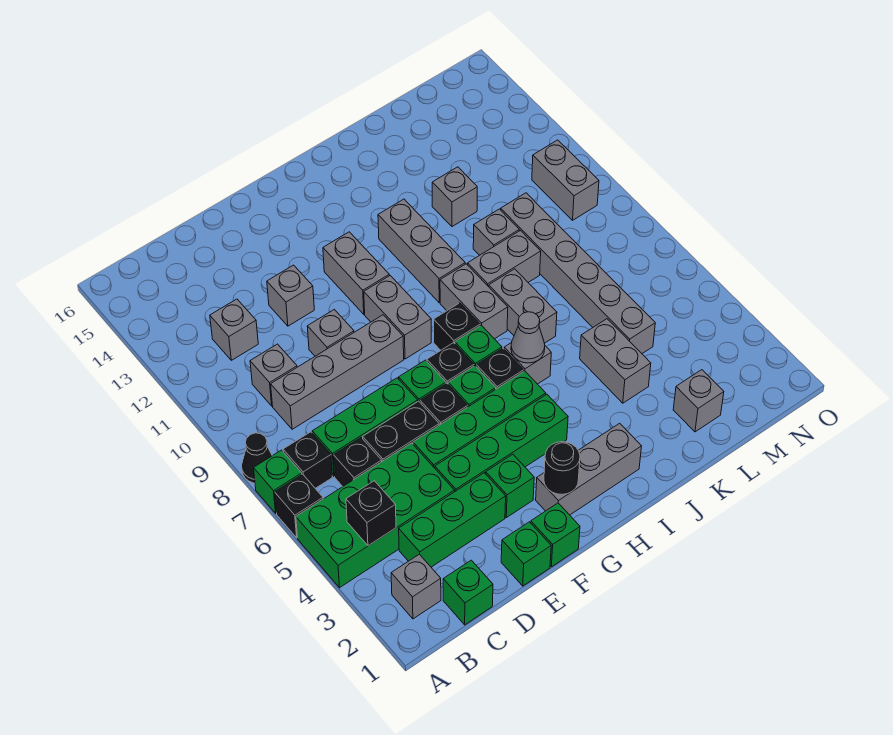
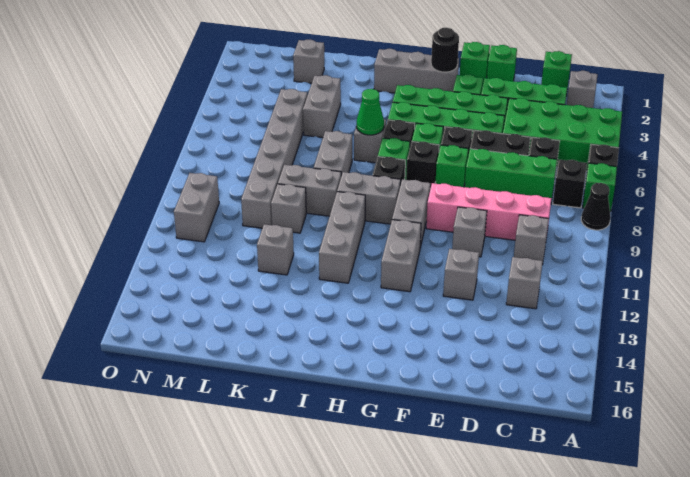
black 1x1 brick [346,481,396,546] -> none
grey 1x4 brick [271,315,404,429] -> pink 1x4 brick [426,183,552,240]
grey 1x1 cone [511,312,545,363] -> green 1x1 cone [357,89,384,135]
grey 1x2 brick [440,264,508,339] -> grey 1x2 brick turned to [337,172,401,224]

